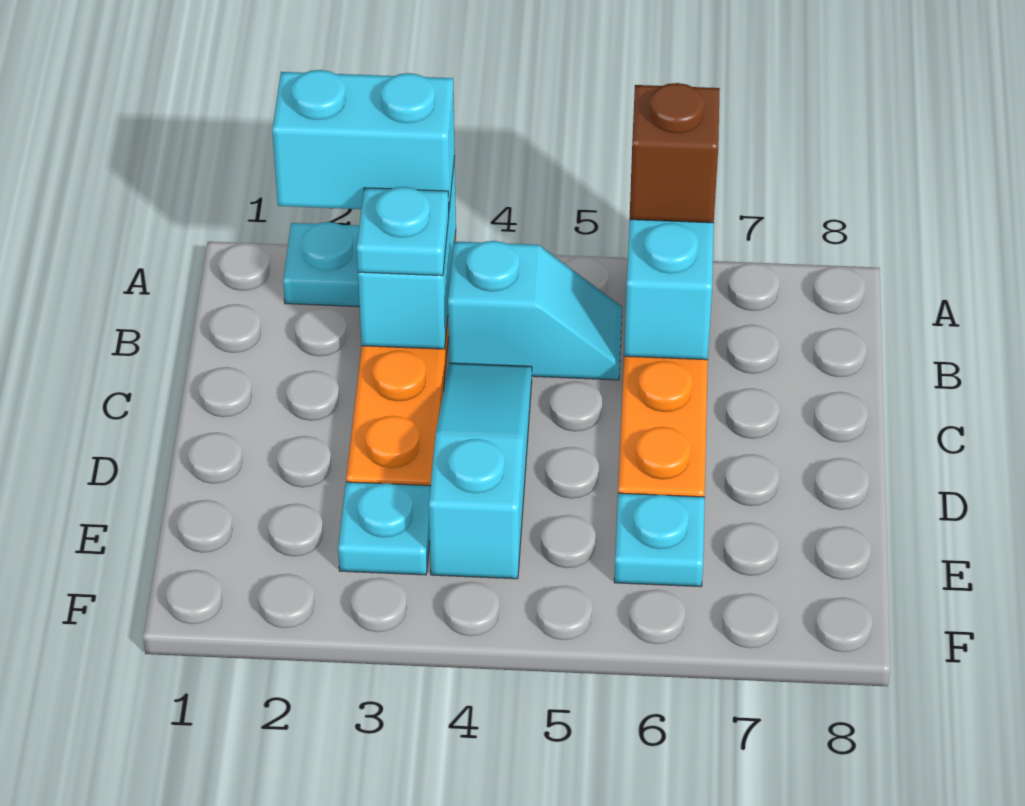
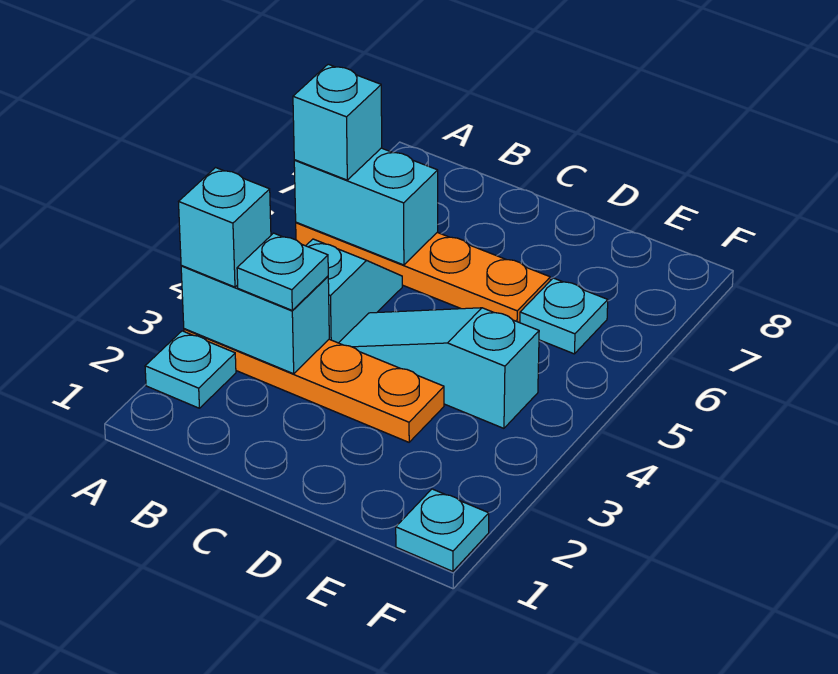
cyan 1x2 brick [272,70,455,209] -> cyan 1x1 brick [179,168,271,287]
brown 1x1 brick [630,83,720,223] -> cyan 1x1 brick [293,64,382,180]
cyan 1x1 plate [338,482,430,575] -> cyan 1x1 plate moved to [396,489,489,571]

